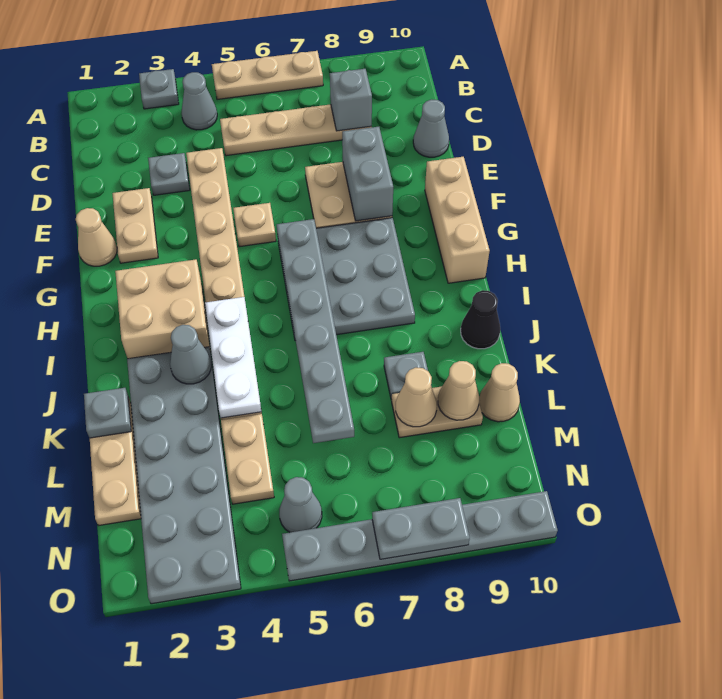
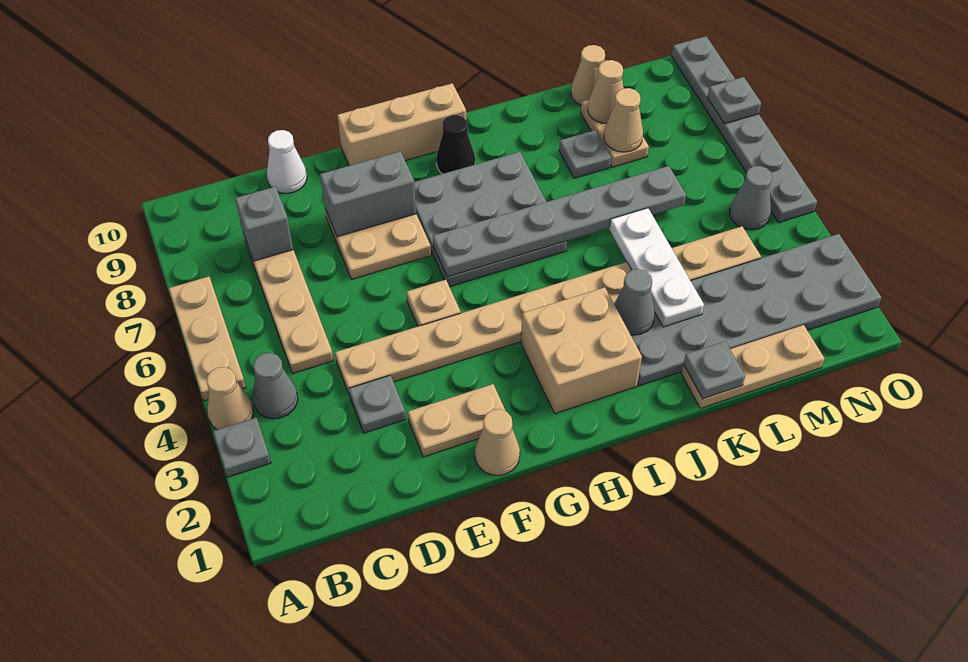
none -> tan 1x1 cone [207,367,253,430]
grey 1x1 cone [413,99,449,157] -> white 1x1 cone [267,130,307,193]
white 1x3 plate [205,297,262,418] -> white 1x3 plate turned to [609,208,704,327]
black 1x1 cone [461,290,500,349] -> black 1x1 cone moved to [436,115,475,174]
grey 1x2 plate [372,498,470,559] -> grey 1x1 plate [707,77,761,124]

